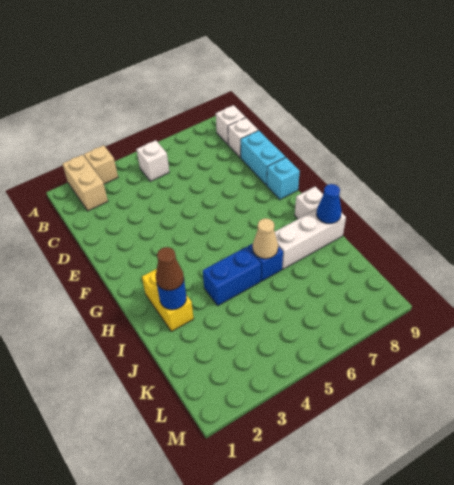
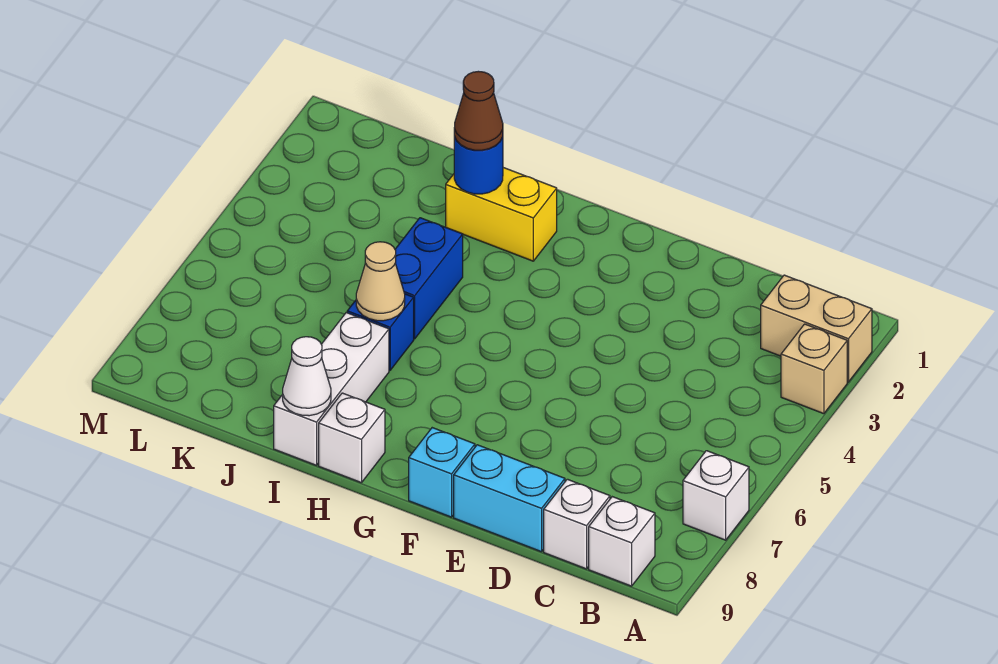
white 1x1 brick [137,140,169,181] -> white 1x1 brick moved to [683,451,749,540]
blue 1x1 cone [316,184,342,224] -> white 1x1 cone [283,337,331,416]

